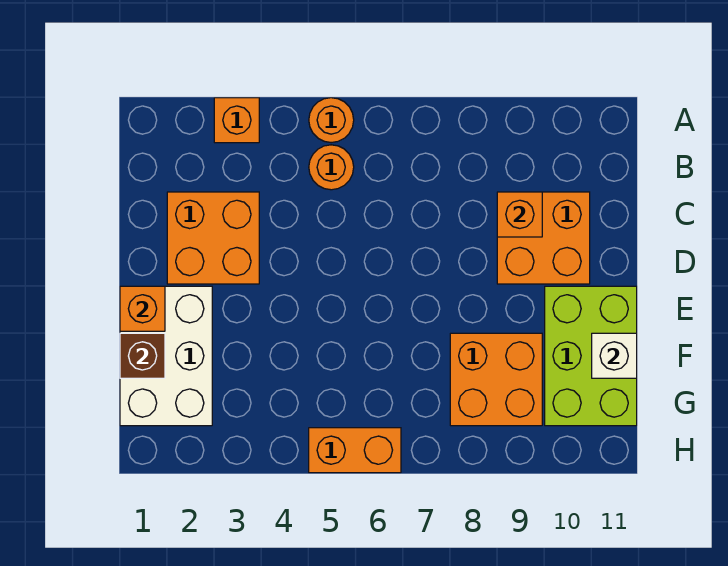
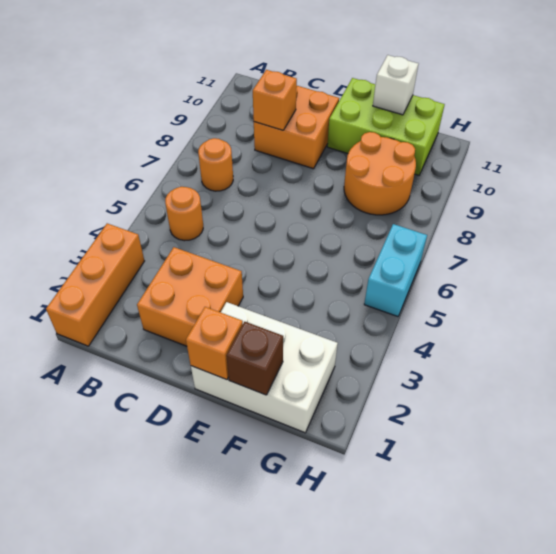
orange 1x1 brick [214,98,259,143] -> orange 1x3 brick [46,223,144,346]
orange 1x1 round brick [309,98,354,143] -> orange 1x1 round brick moved to [198,138,233,191]
orange 2x2 brick [450,333,542,426] -> orange 2x2 round brick [344,132,416,215]
orange 1x2 brick [309,428,401,473] -> cyan 1x2 brick [364,224,427,317]

